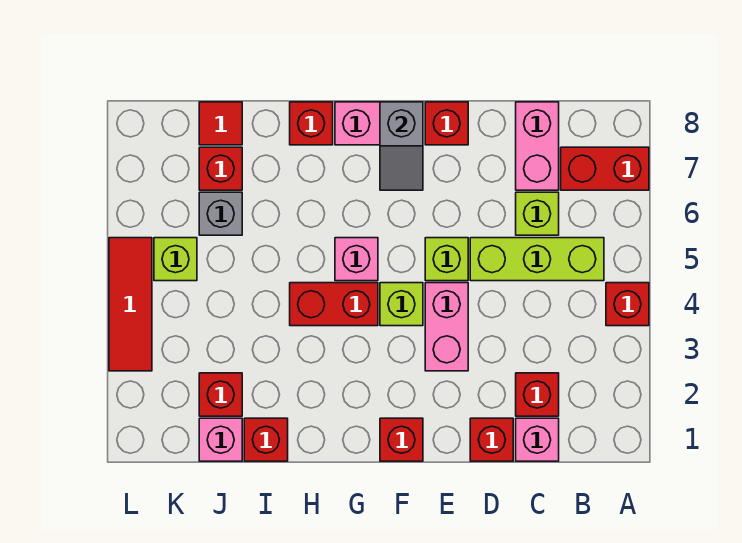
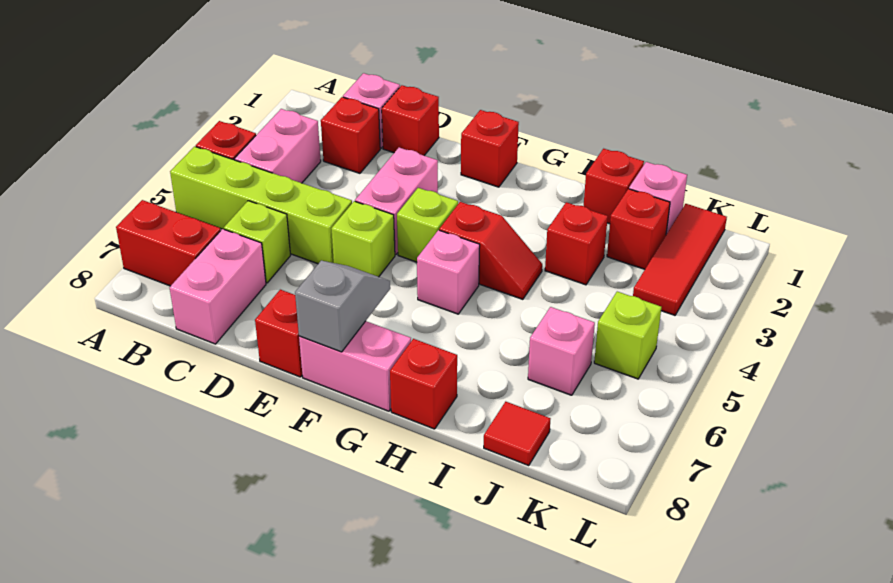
none -> pink 1x2 brick [235,109,321,183]
lime 1x3 brick [470,238,604,281] -> lime 1x4 brick [170,146,352,264]
red 1x2 brick [290,283,378,326] -> red 1x2 slope [439,202,542,299]
grey 1x1 brick [199,192,242,235] -> pink 1x1 brick [528,307,595,395]
red 1x1 brick [199,147,242,190] -> red 1x1 brick moved to [545,202,608,285]
red 1x3 tile [109,238,152,371] -> red 1x3 tile moved to [633,204,727,315]

